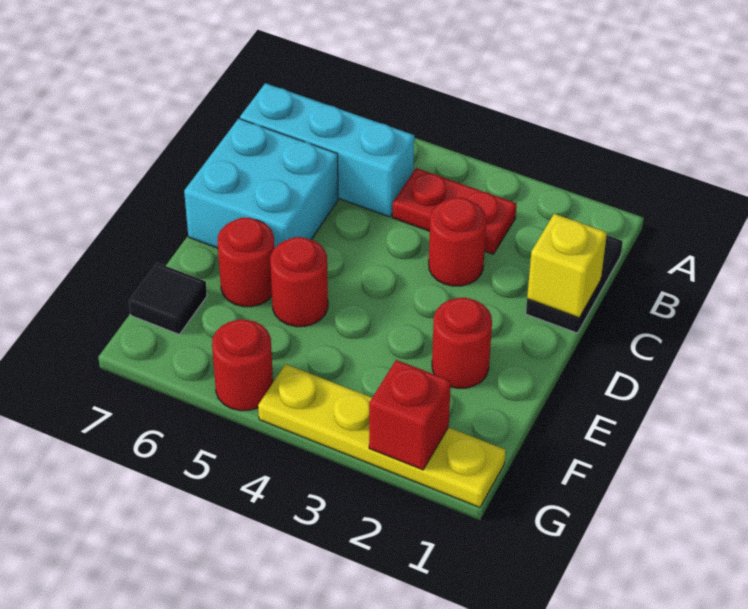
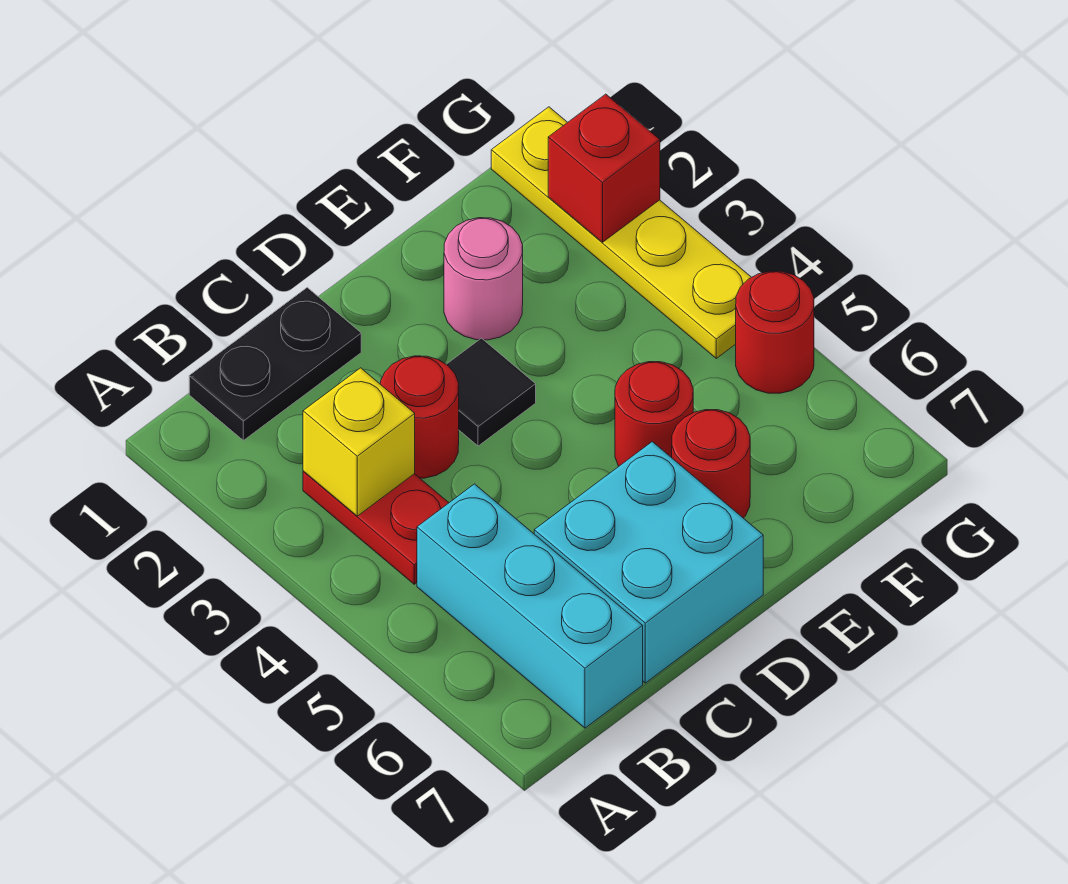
yellow 1x1 brick [527,214,607,318] -> yellow 1x1 brick moved to [303,368,415,516]
red 1x1 round brick [432,298,492,388] -> pink 1x1 round brick [444,218,523,340]
black 1x1 tile [129,263,207,334] -> black 1x1 tile moved to [447,338,536,446]

